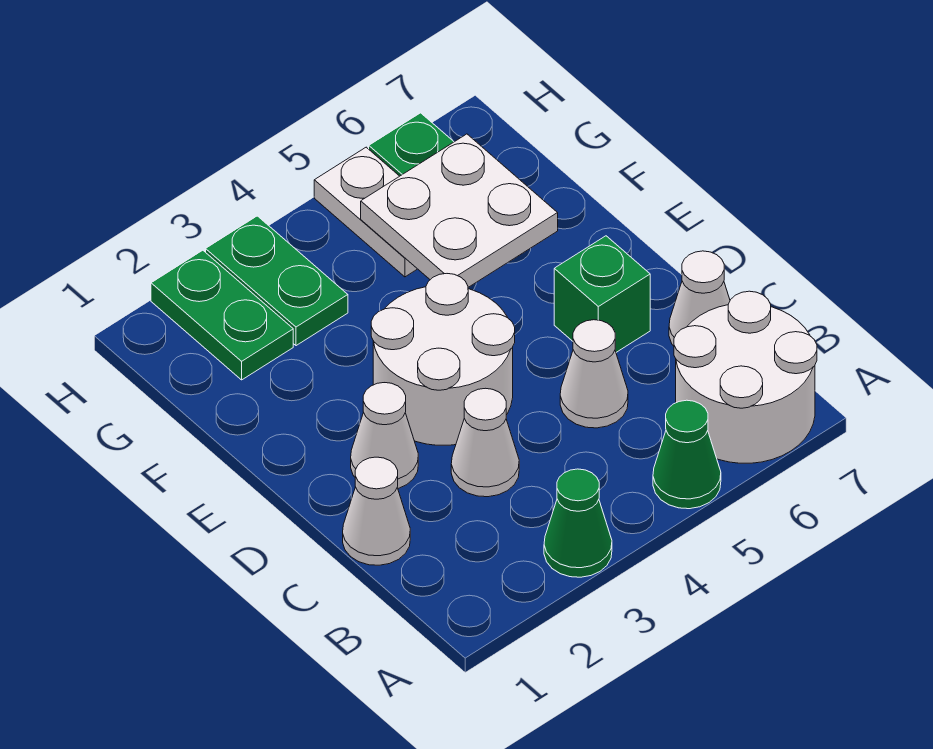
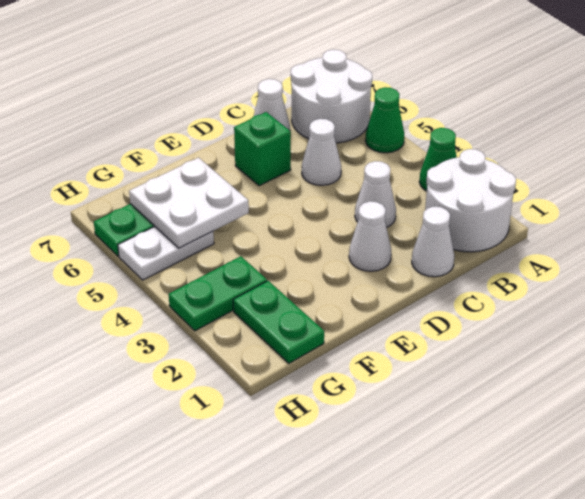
white 2x2 round brick [371,274,515,445] -> white 2x2 round brick moved to [425,149,516,252]
green 1x2 plate [151,250,293,380] -> green 1x2 plate turned to [233,281,324,363]

